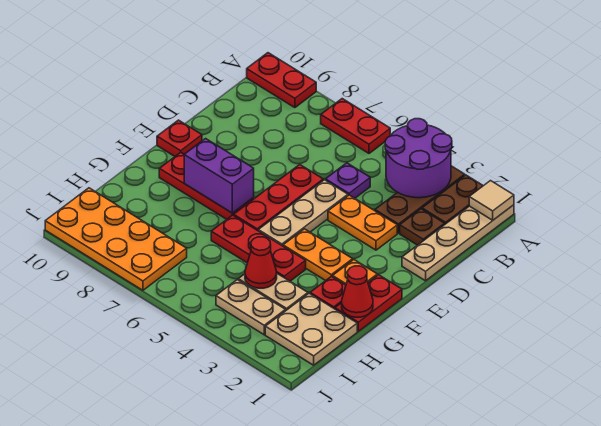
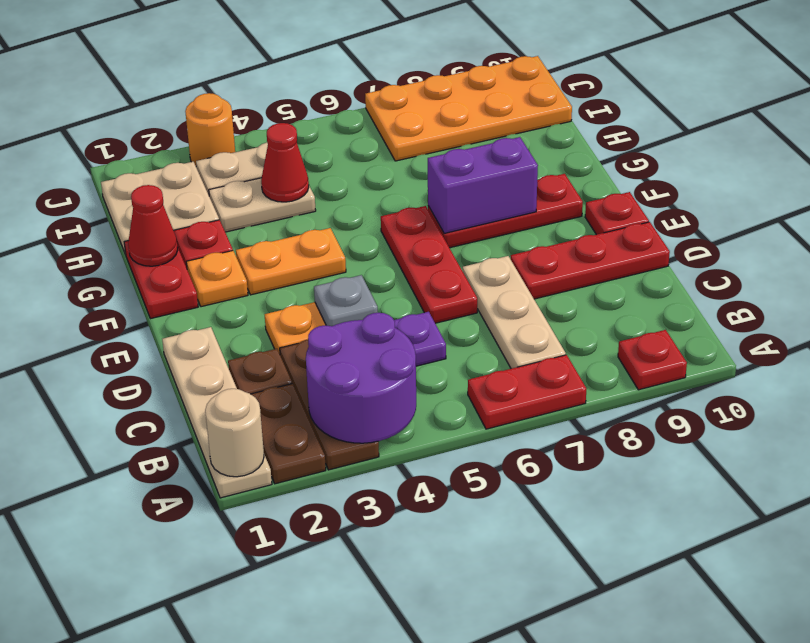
tan 1x1 tile [469,181,514,220] -> tan 1x1 round brick [205,389,264,477]
red 1x2 plate [247,53,316,108] -> red 1x1 plate [618,330,687,390]
none -> grey 1x1 plate [314,275,378,326]
tan 1x3 plate [258,180,348,246] -> tan 1x3 plate moved to [463,256,566,369]
red 1x3 plate [211,215,306,281] -> red 1x3 plate moved to [511,222,670,299]
none -> orange 1x1 round brick [185,93,235,166]

